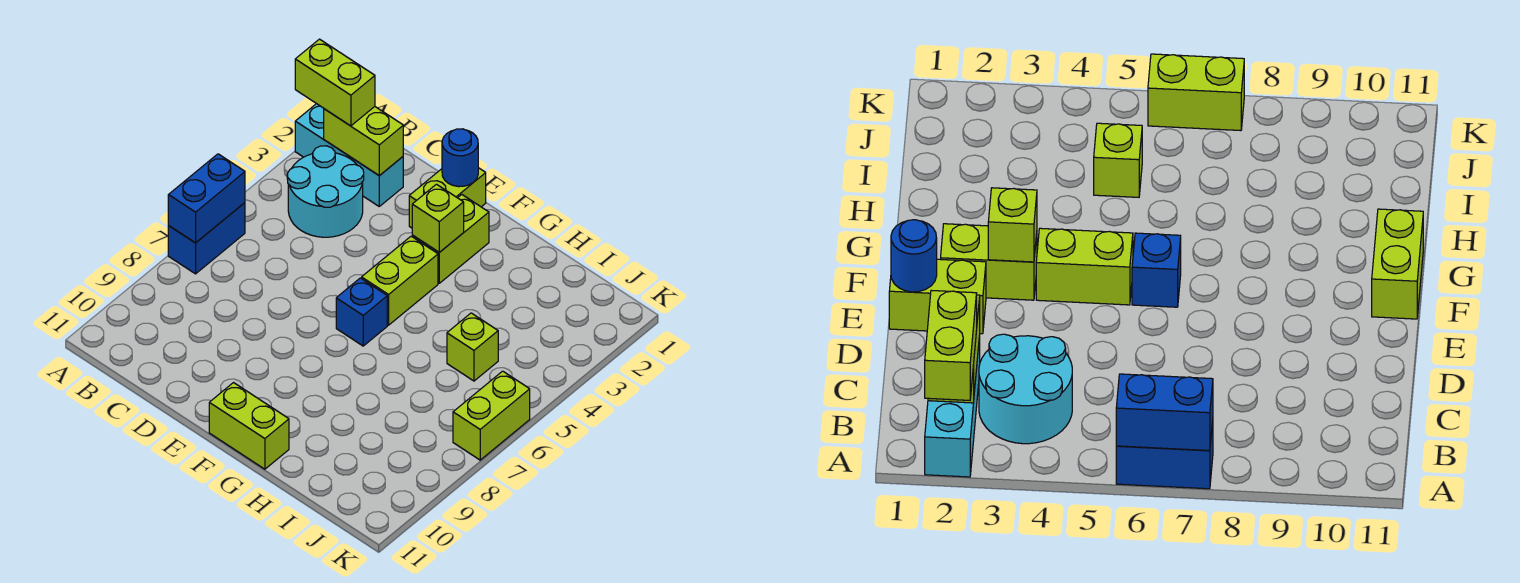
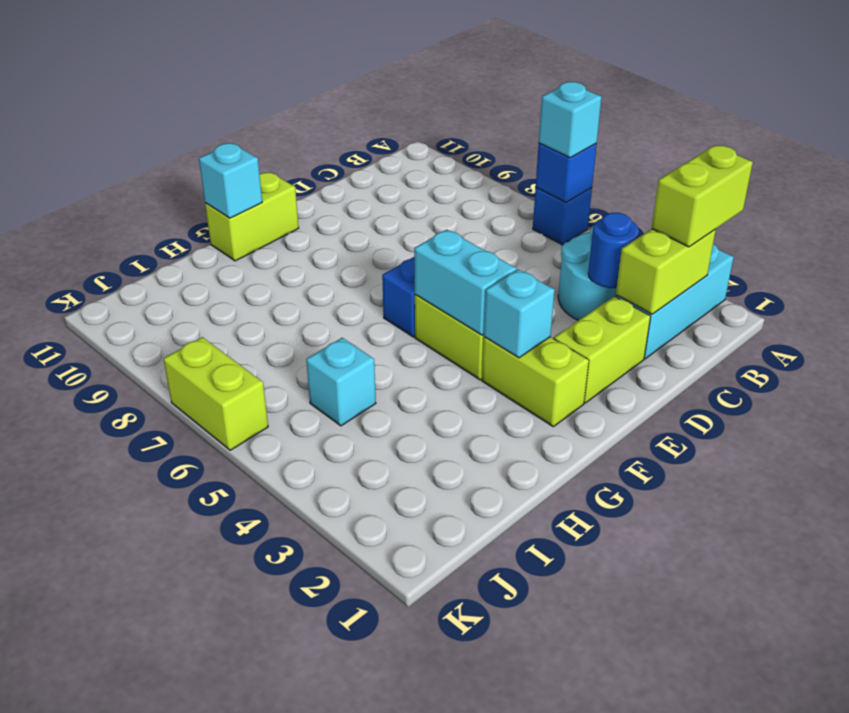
blue 1x2 brick [168,203,245,274] -> blue 1x1 brick [533,188,592,245]
blue 1x2 brick [168,154,245,243] -> blue 1x1 brick [536,143,597,203]
none -> cyan 1x1 brick [539,82,602,158]
lime 1x2 brick [409,168,486,228] -> lime 1x2 brick turned to [554,296,651,403]
blue 1x1 round brick [442,129,478,187] -> blue 1x1 round brick moved to [588,213,639,288]
lime 1x1 brick [412,184,464,252] -> cyan 1x1 brick [484,269,555,358]
none -> cyan 1x2 brick [414,230,517,335]
none -> cyan 1x1 brick [199,143,262,218]
lime 1x1 brick [447,313,498,381] -> cyan 1x1 brick [306,338,376,426]

